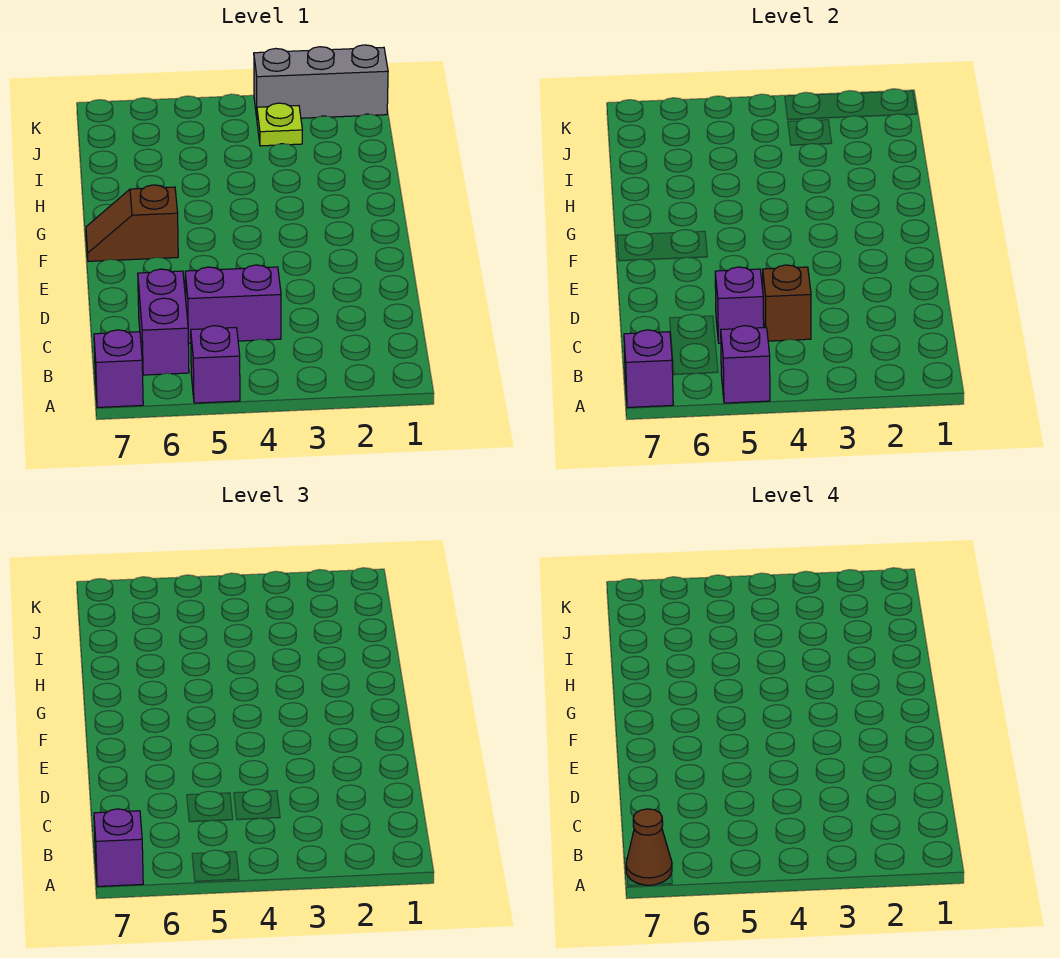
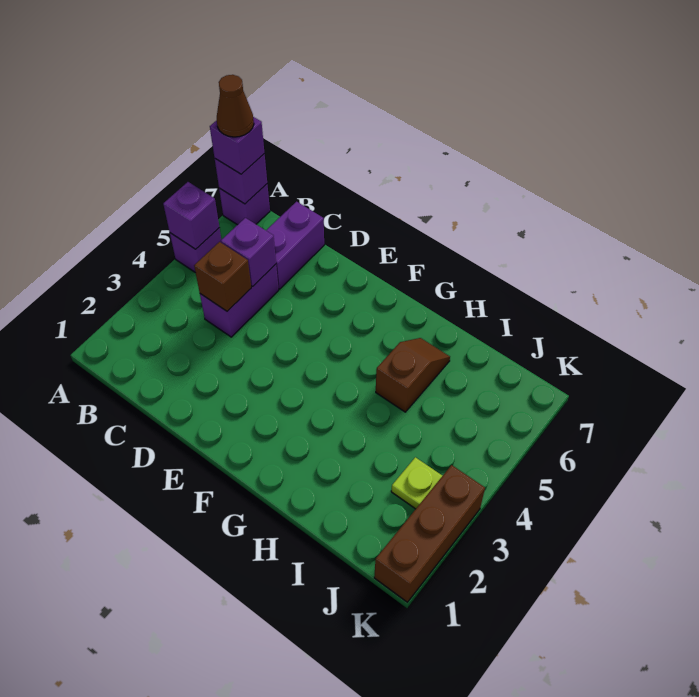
purple 1x2 brick [138,269,189,375] -> purple 1x2 brick turned to [266,202,324,289]
brown 1x2 slope [86,185,178,261] -> brown 1x2 slope moved to [376,338,450,412]
grey 1x3 brick [254,45,388,118] -> brown 1x3 brick [374,465,485,602]

